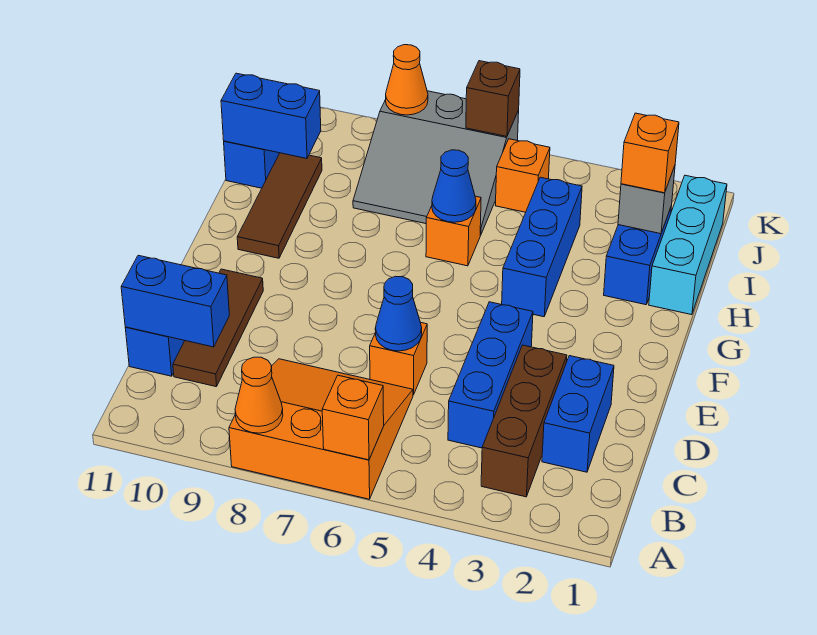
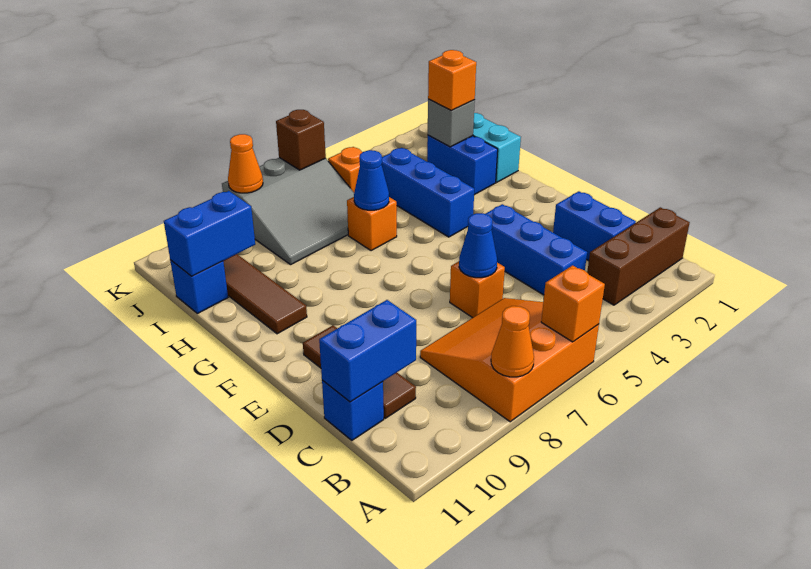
brown 1x3 brick [481,345,567,497] -> brown 1x3 brick turned to [587,207,690,305]

